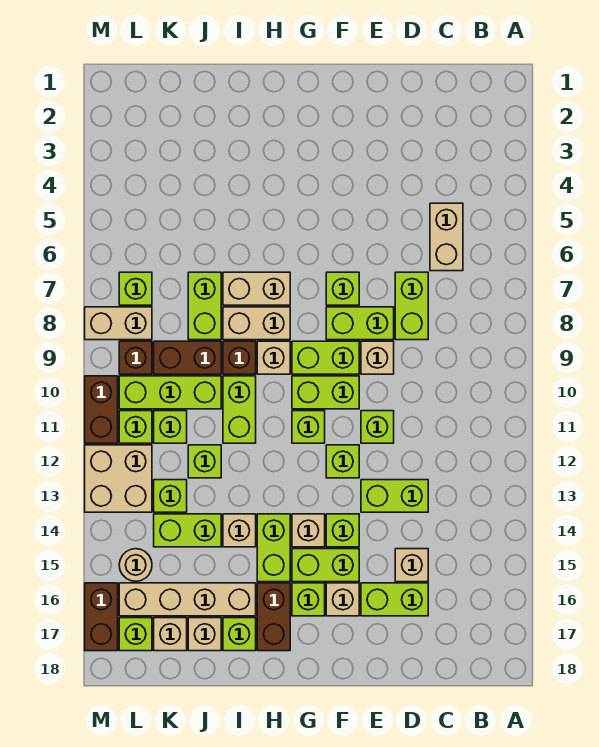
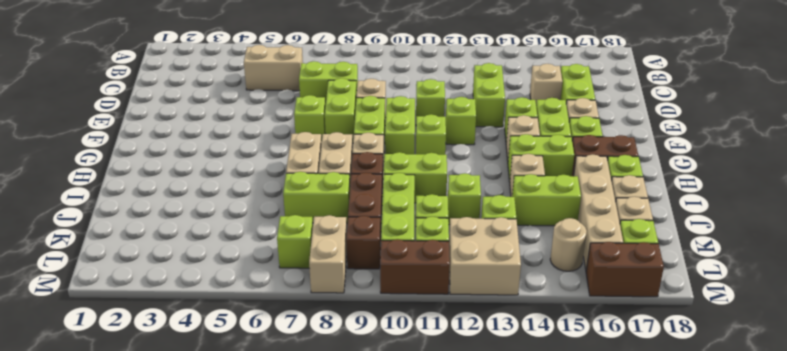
lime 1x2 brick [154,514,221,547] -> lime 1x2 brick turned to [512,174,581,226]

